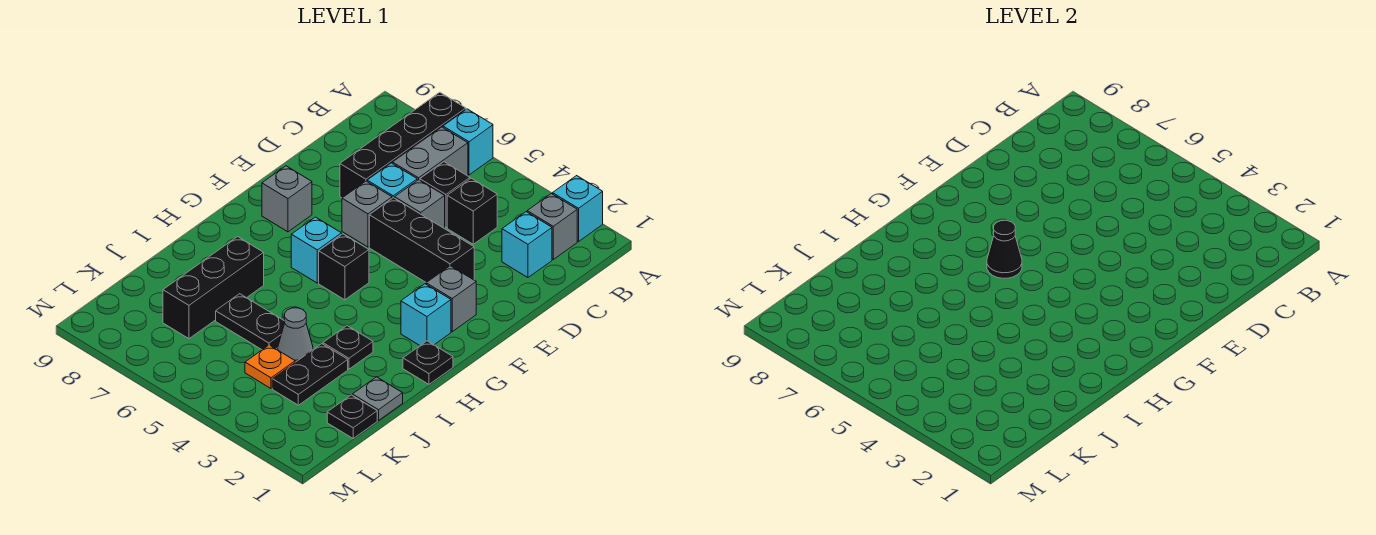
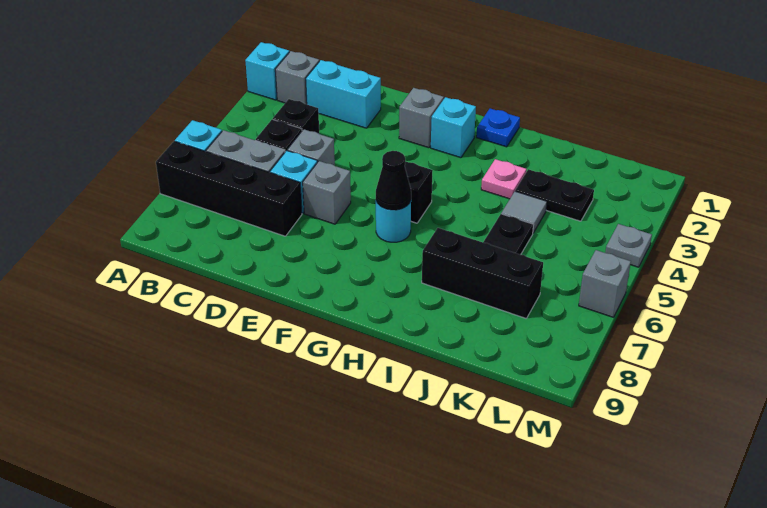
cyan 1x1 brick [502,212,552,277] -> cyan 1x2 brick [306,60,381,128]
black 1x3 brick [369,198,474,283] -> none
grey 1x1 brick [262,166,312,232] -> grey 1x1 brick moved to [579,250,631,317]
cyan 1x1 brick [291,217,342,283] -> cyan 1x1 round brick [376,201,411,242]
black 1x1 plate [403,341,453,384] -> blue 1x1 plate [476,109,520,147]
black 1x1 plate [323,326,373,369] -> pink 1x1 plate [481,159,527,199]
grey 1x1 plate [352,377,403,421] -> grey 1x1 plate moved to [605,224,652,267]
grey 1x1 cone [278,308,313,362] -> grey 1x1 tile [501,191,547,233]
black 1x1 plate [327,395,377,438] -> none
orange 1x1 plate [245,345,295,389] -> none

